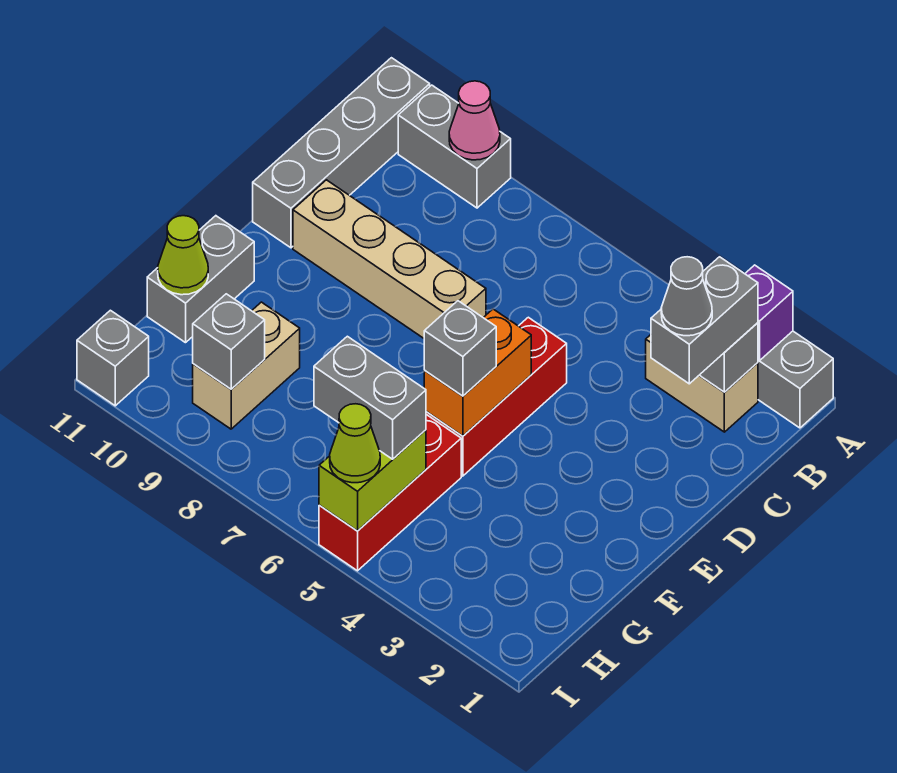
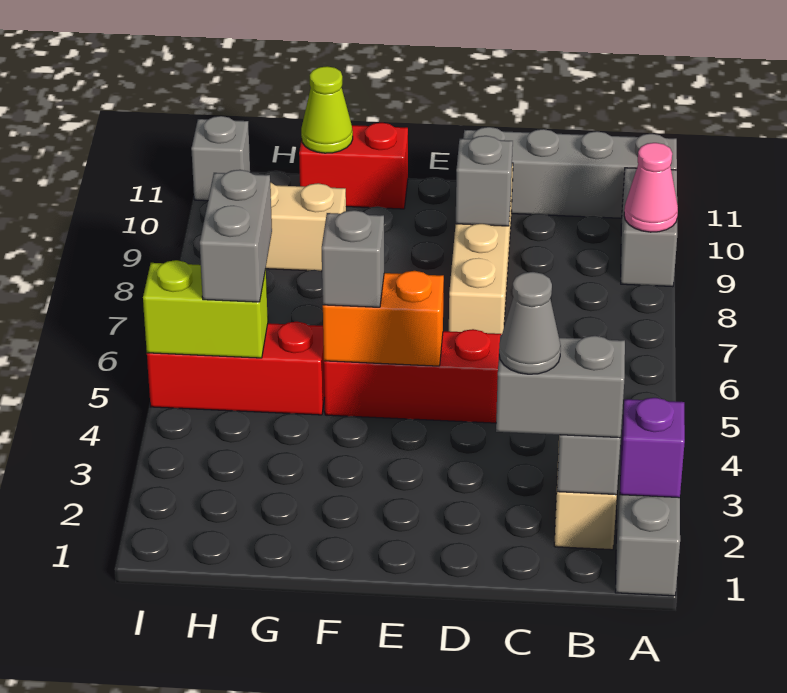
grey 1x2 brick [147,216,254,343] -> red 1x2 brick [299,123,408,209]
grey 1x1 brick [193,294,265,389] -> grey 1x1 brick moved to [456,136,513,226]
lime 1x1 cone [330,404,380,483] -> none

